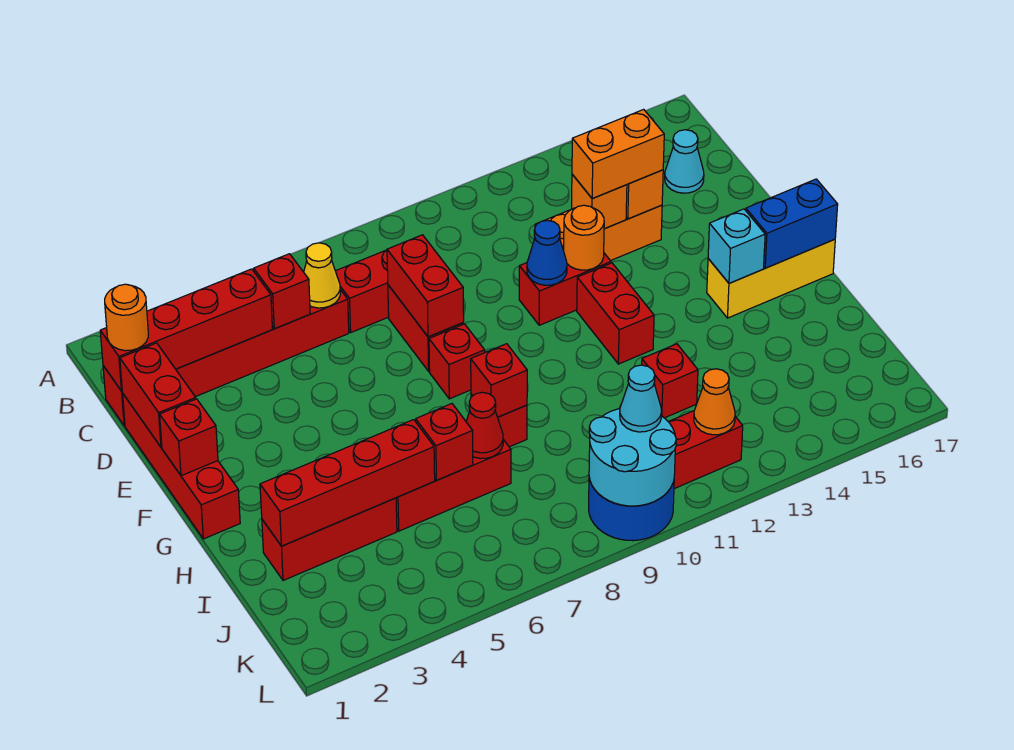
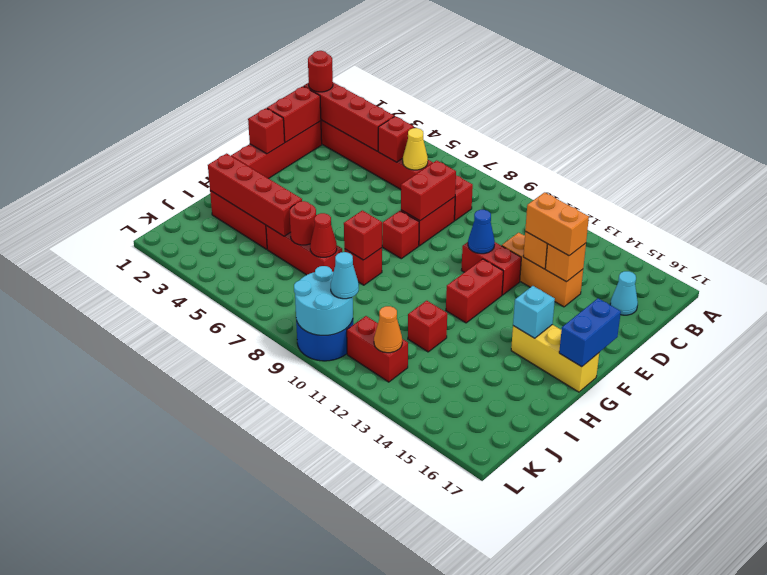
orange 1x1 round brick [105,284,148,351] -> red 1x1 round brick [308,51,333,92]
orange 1x1 round brick [564,205,604,270] -> none
blue 1x2 brick [746,179,838,268] -> blue 1x2 brick turned to [559,298,621,367]
red 1x1 brick [416,404,473,480] -> red 1x1 round brick [290,201,316,245]

